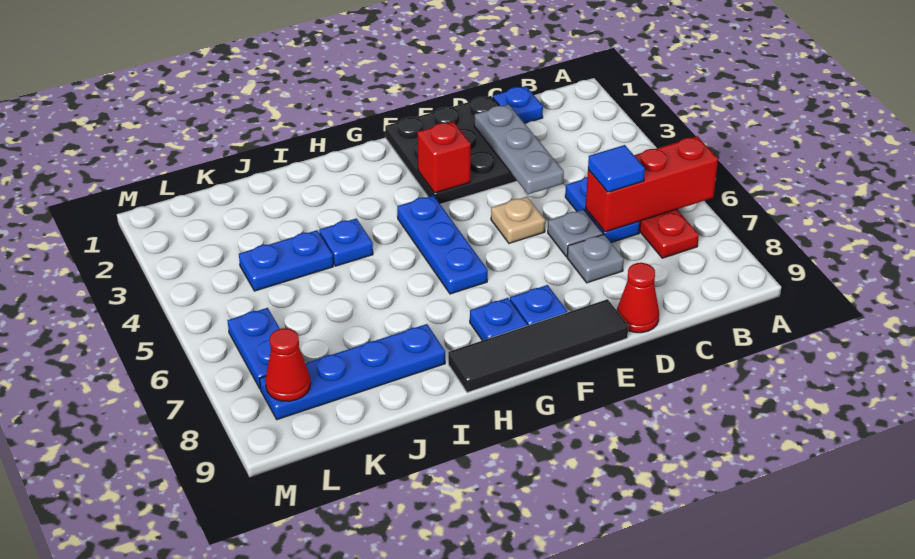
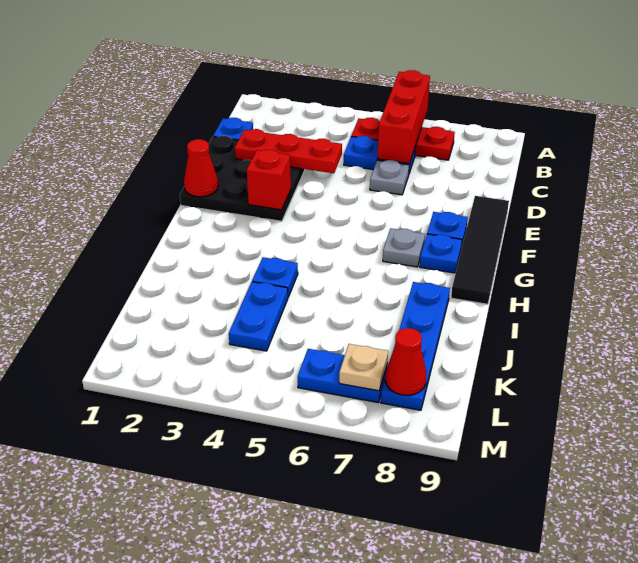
blue 1x1 tile [588,145,645,192] -> none
grey 1x3 plate [474,104,564,194] -> red 1x3 plate [235,129,342,173]
grey 1x1 plate [567,234,624,283] -> grey 1x1 plate moved to [383,228,425,267]
red 1x1 cone [617,263,659,333] -> red 1x1 cone moved to [184,139,218,197]
tan 1x1 plate [491,197,545,243] -> tan 1x1 plate moved to [339,344,388,391]
blue 1x3 plate [397,195,488,294] -> none

